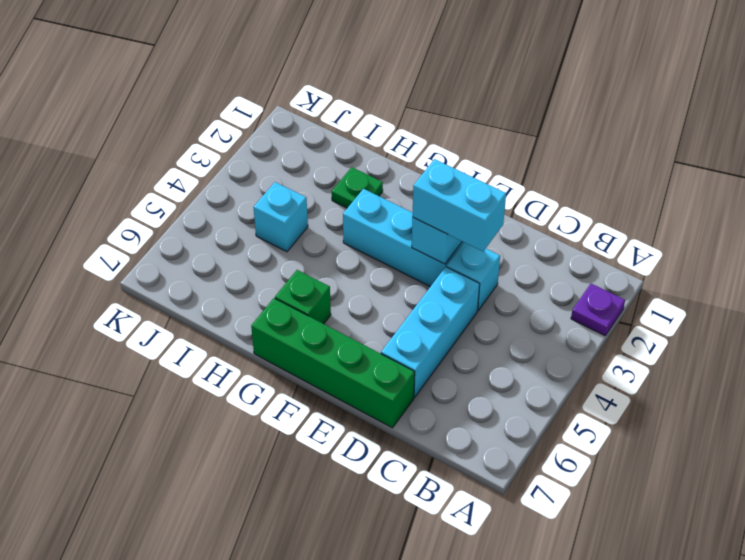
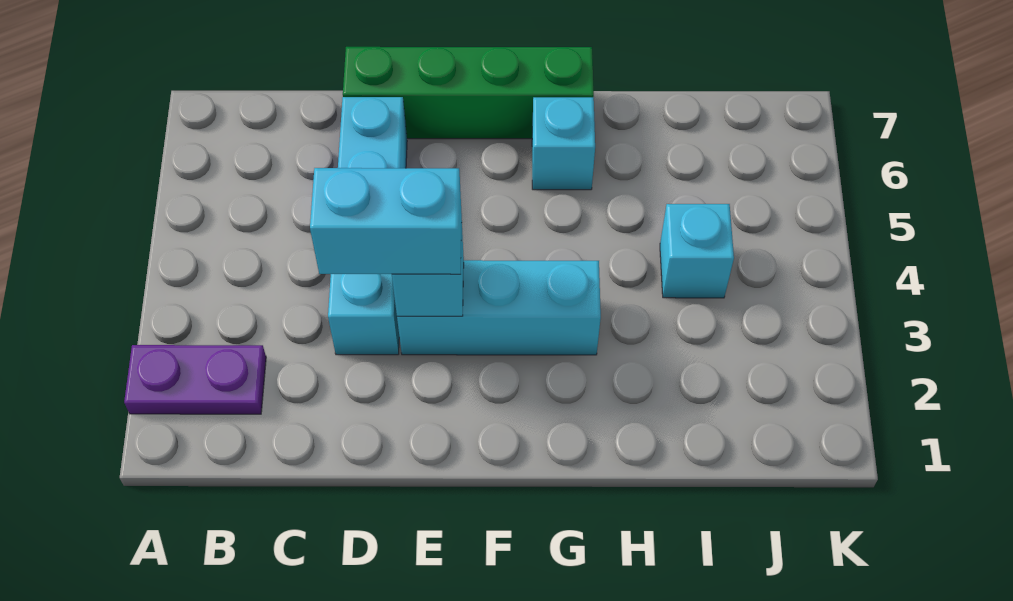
purple 1x1 plate [571,284,625,336] -> purple 1x2 plate [124,345,266,414]
green 1x1 brick [275,270,331,324] -> cyan 1x1 brick [532,97,595,190]
green 1x1 plate [332,167,383,208] -> none

